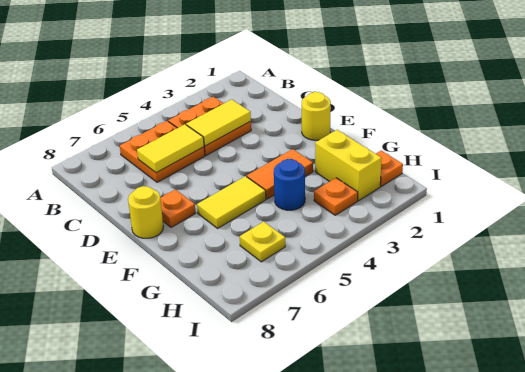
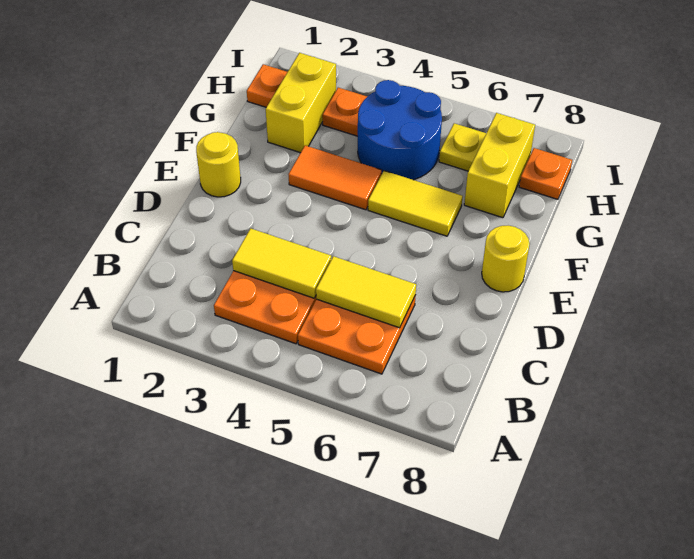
orange 1x1 plate [160,189,196,227] -> orange 1x1 plate moved to [519,148,572,199]
blue 1x1 round brick [274,159,305,210] -> blue 2x2 round brick [358,80,442,180]
none -> yellow 1x2 brick [464,113,535,218]

